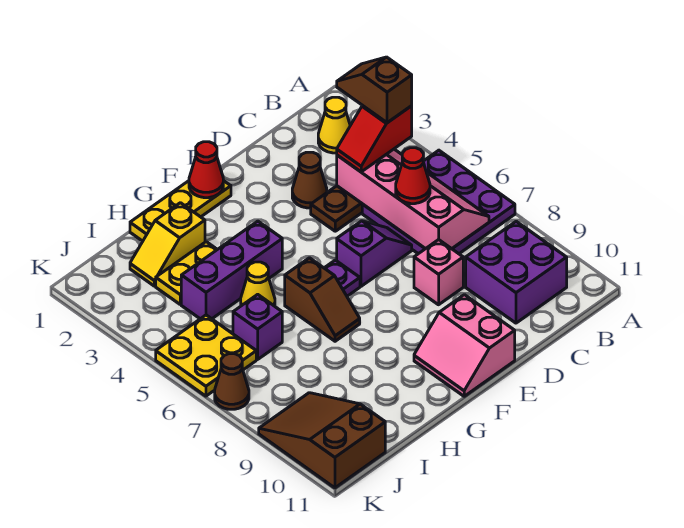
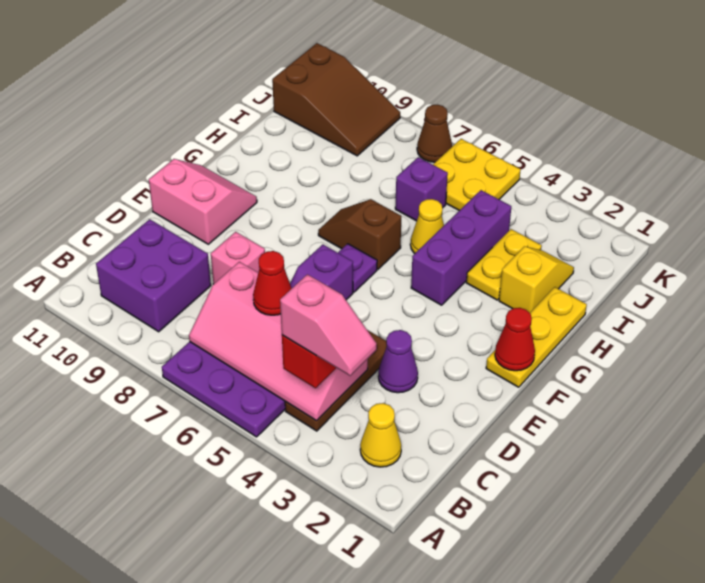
brown 1x2 slope [337,57,412,123] -> pink 1x2 slope [280,274,377,376]
brown 1x1 cone [292,152,327,208] -> purple 1x1 cone [378,330,418,393]

